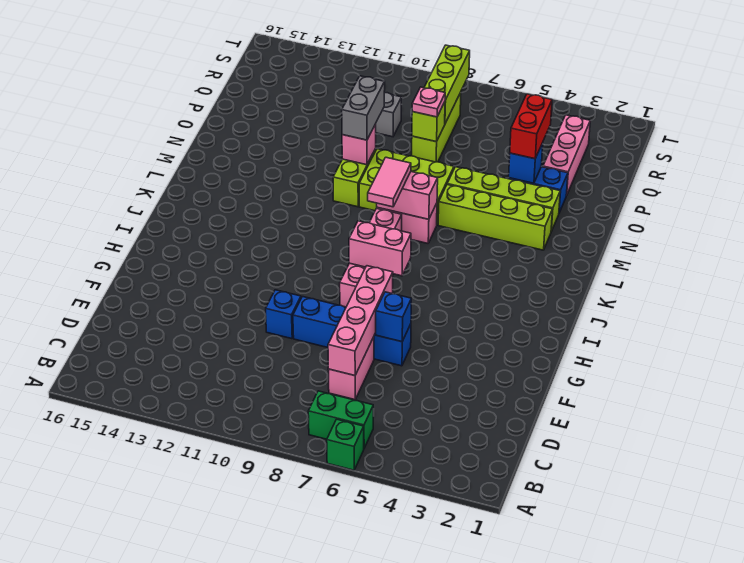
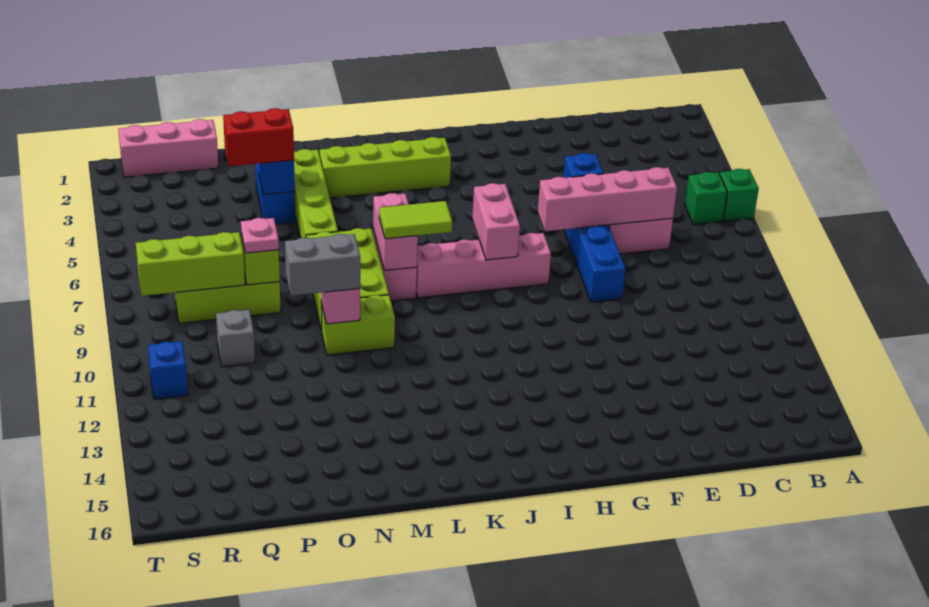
green 1x2 brick [308,391,373,448] -> green 1x1 brick [685,172,727,224]
blue 1x1 brick [265,290,301,339] -> blue 1x1 brick moved to [148,341,188,399]
pink 1x2 tile [368,157,411,207] -> lime 1x2 tile [379,201,452,239]
lime 1x4 brick [438,185,553,250] -> lime 1x4 brick turned to [319,137,451,198]
pink 1x3 brick [543,115,590,194] -> pink 1x3 brick moved to [119,119,218,177]

